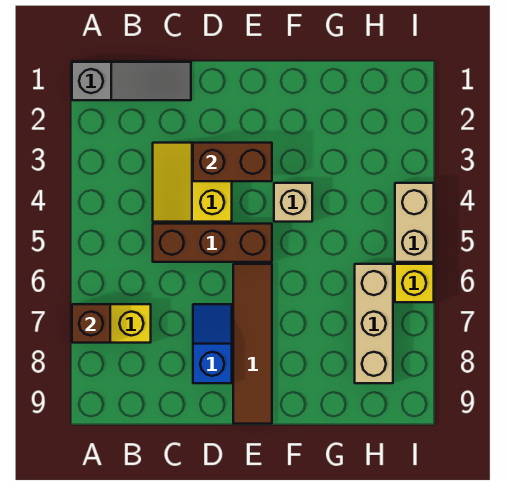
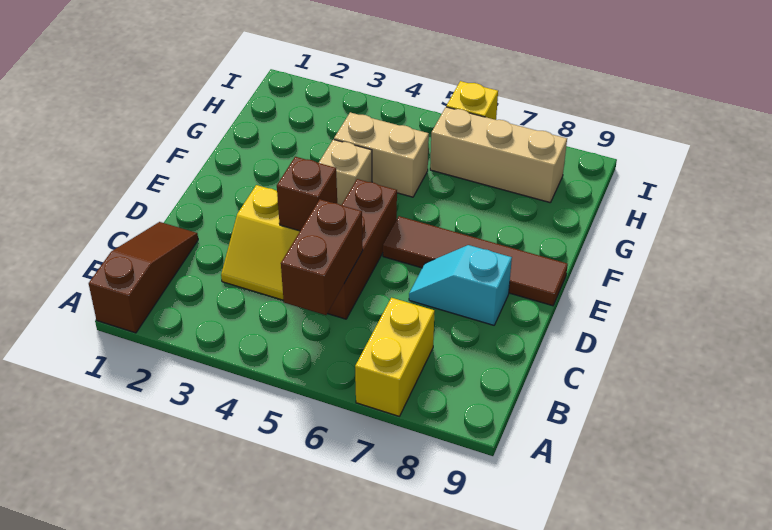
grey 1x3 slope [72,62,191,100] -> brown 1x3 slope [89,222,198,333]
brown 1x1 brick [72,304,110,343] -> brown 1x1 brick moved to [277,157,337,231]
brown 1x2 brick [193,143,272,181] -> brown 1x2 brick moved to [281,199,363,315]
blue 1x2 slope [193,304,232,383] -> cyan 1x2 slope [409,245,512,325]
tan 1x2 brick [395,183,434,262] -> tan 1x2 brick moved to [334,112,429,197]

